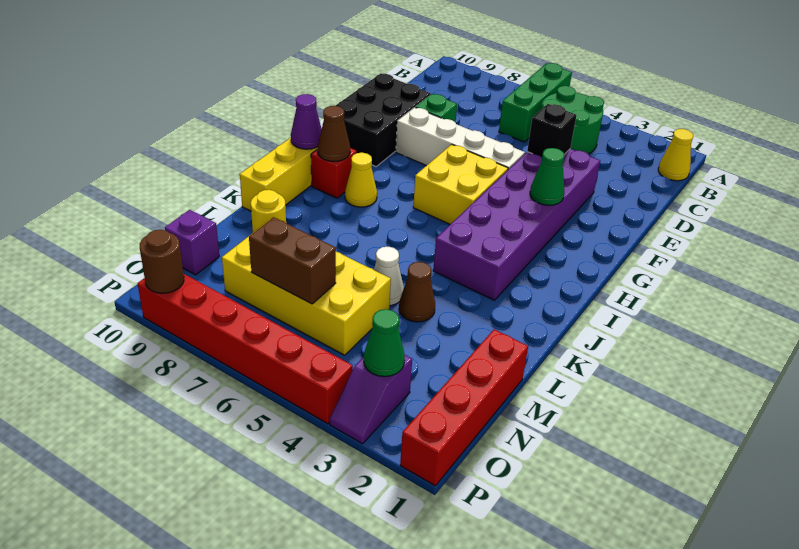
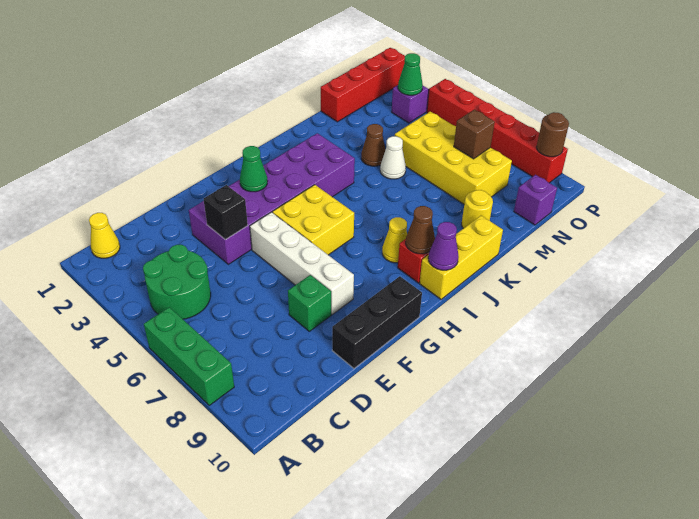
green 1x3 brick [499,63,572,142] -> green 1x3 brick turned to [144,307,234,405]
black 2x3 brick [336,73,431,167] -> black 1x3 brick [332,276,422,368]
brown 1x2 brick [249,217,336,304] -> brown 1x1 brick [454,110,495,159]

